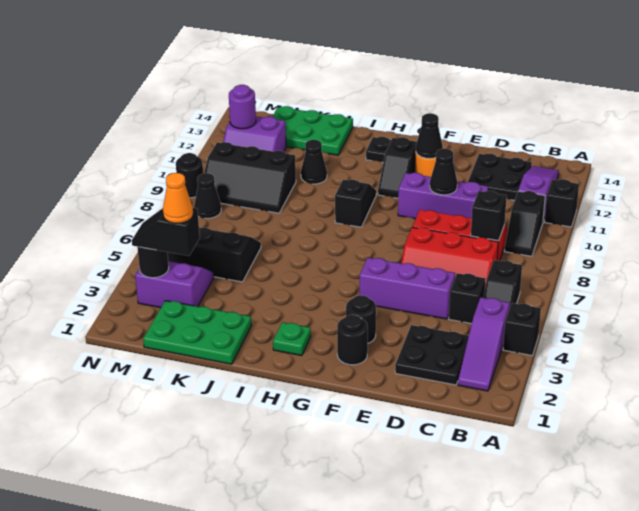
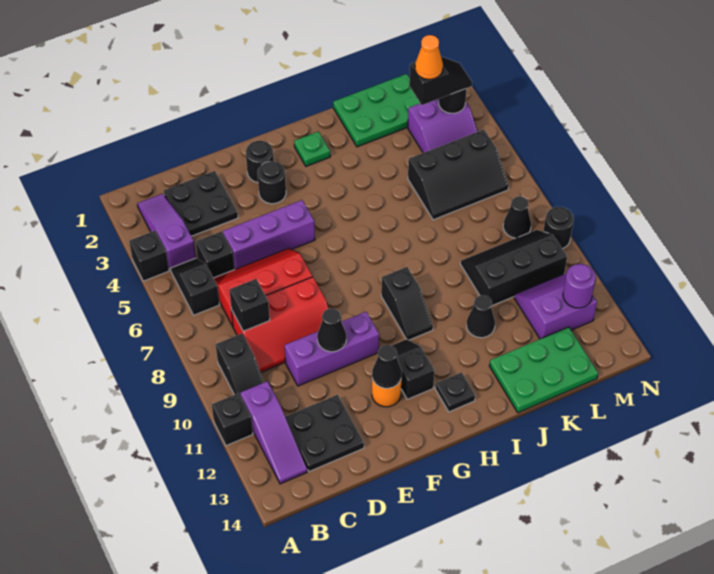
black 1x2 slope [504,191,545,256] -> black 1x2 slope turned to [216,334,264,395]

